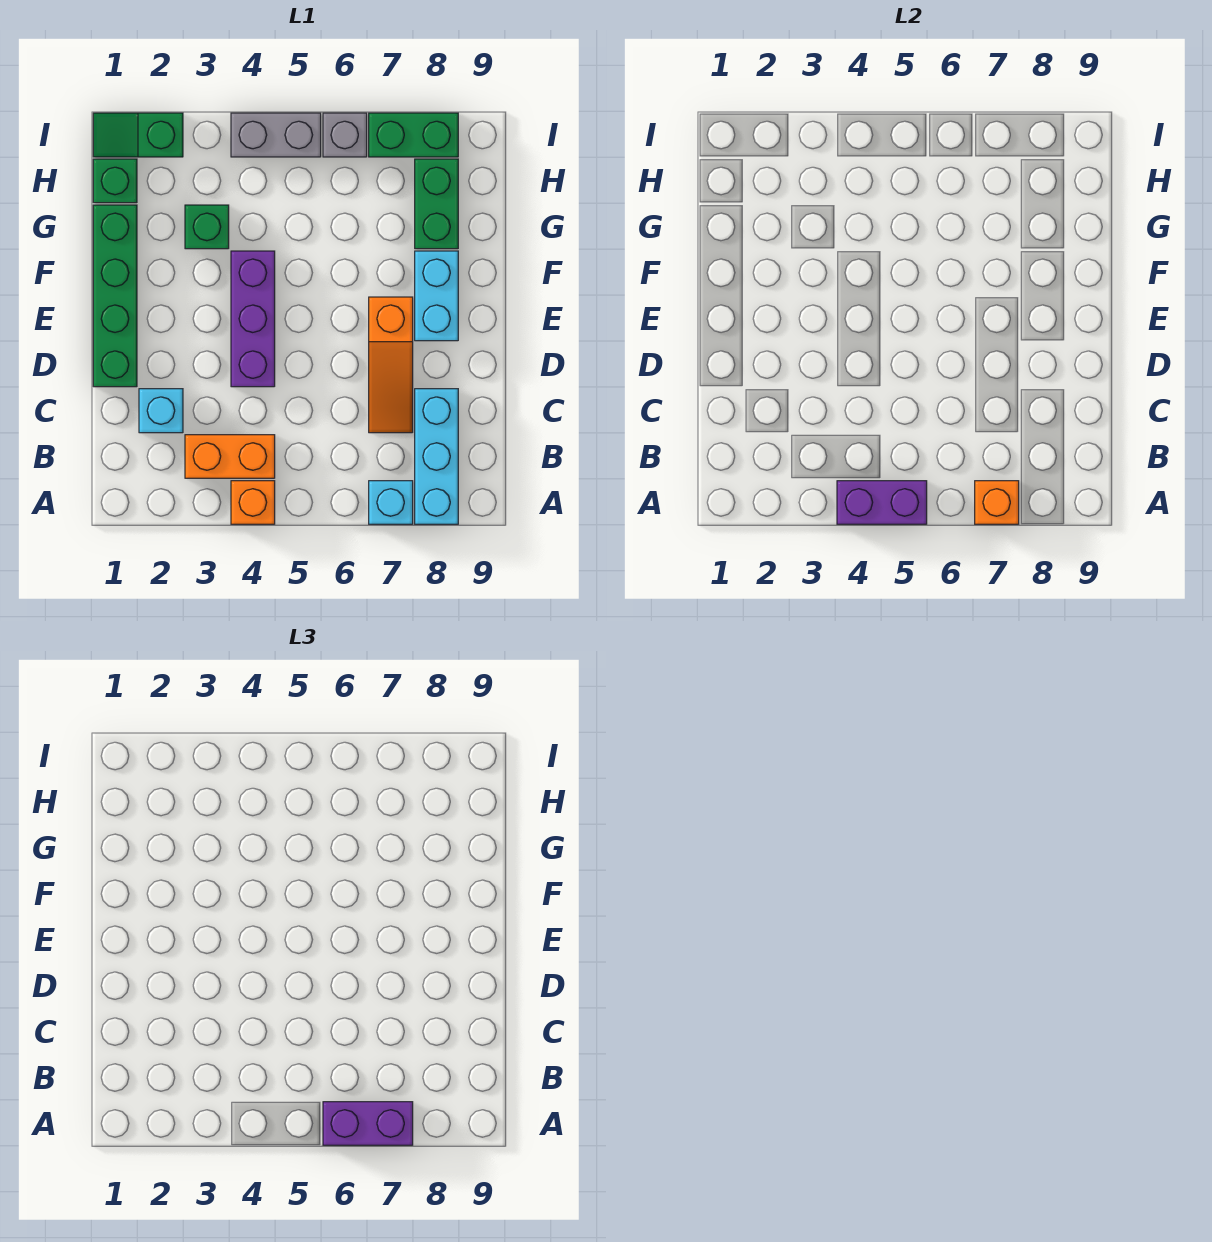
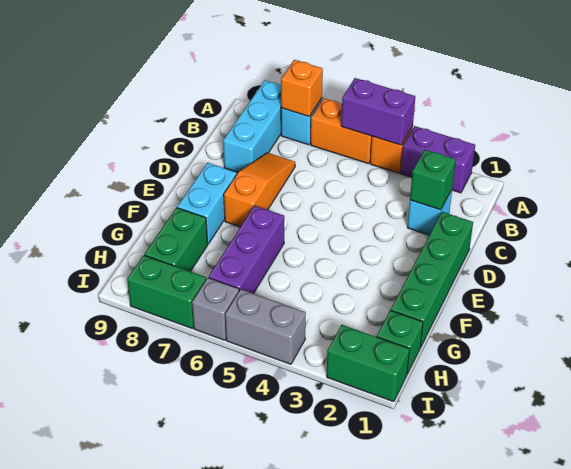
purple 1x2 brick [323,1102,413,1145] -> purple 1x2 brick moved to [401,126,475,193]
orange 1x2 brick [185,435,275,478] -> orange 1x2 brick moved to [311,98,372,164]
purple 1x3 brick [231,251,275,387] -> purple 1x3 brick moved to [209,206,284,294]
green 1x1 brick [185,205,229,249] -> green 1x1 brick moved to [410,150,456,210]
green 1x2 slope [93,113,183,157] -> green 1x2 brick [327,325,410,402]

